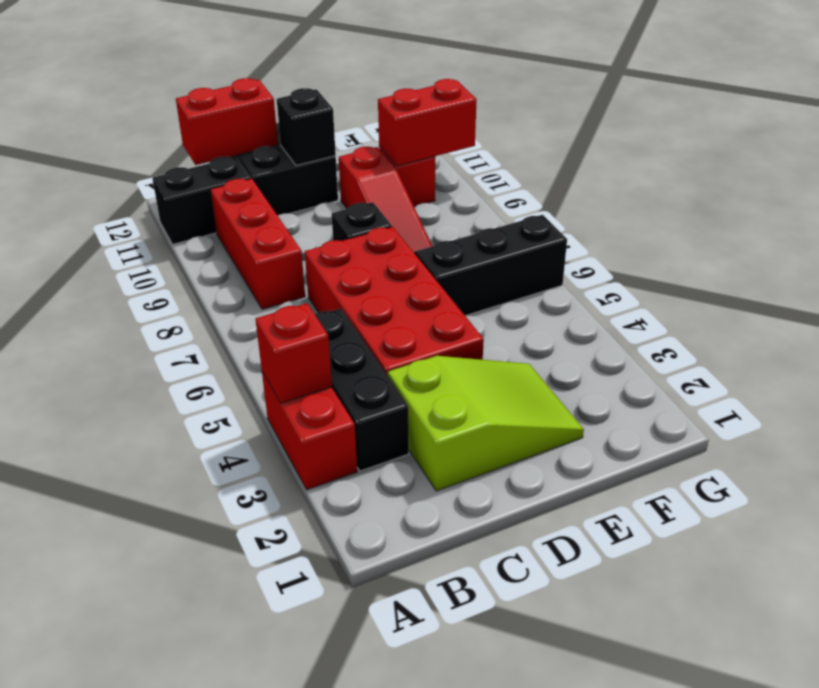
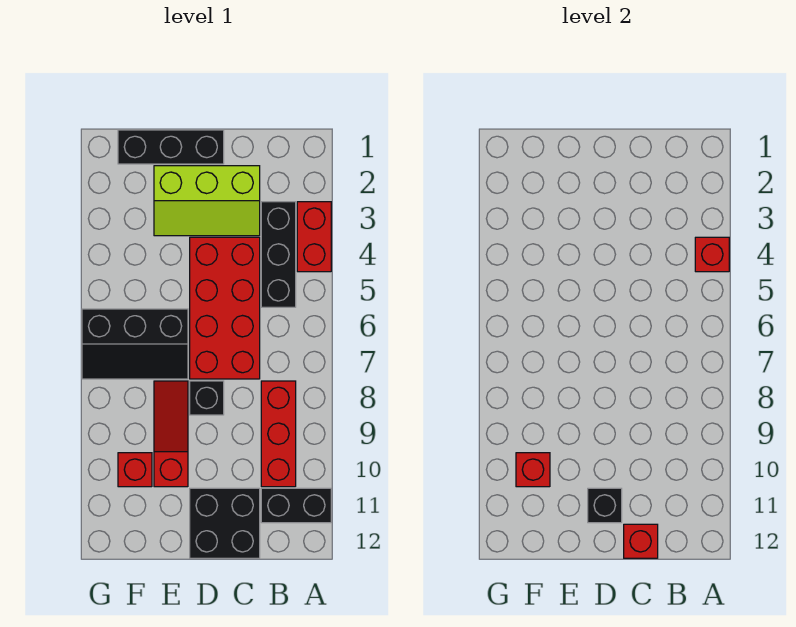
red 1x2 brick [176,78,278,165] -> red 1x1 brick [624,524,658,558]
lime 2x3 slope [388,356,584,491] -> lime 2x3 slope turned to [154,166,260,236]
none -> black 1x3 brick [118,130,224,164]
red 1x2 brick [378,79,477,166] -> red 1x1 brick [516,453,550,487]

